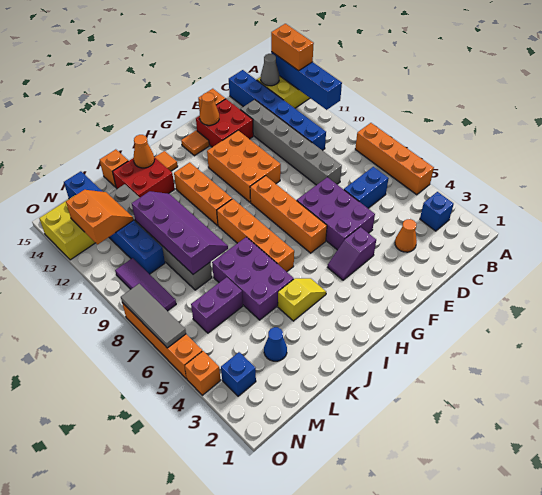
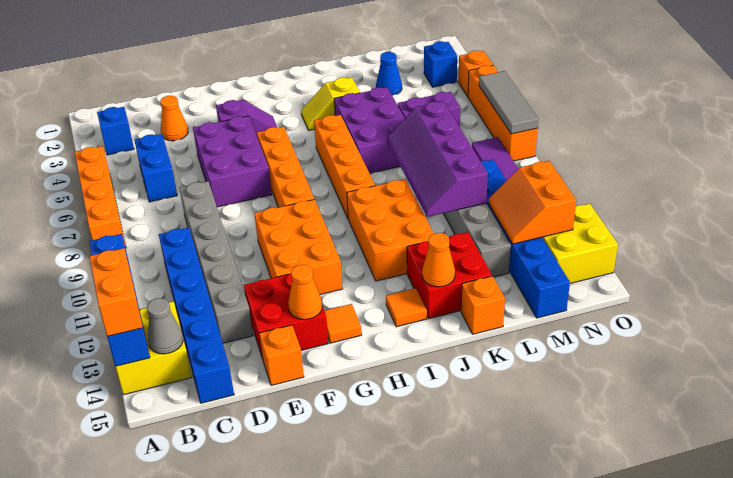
blue 1x2 brick [344,167,389,208] -> blue 1x2 brick turned to [134,134,177,202]
orange 1x3 brick [174,162,232,226] -> orange 2x3 brick [347,179,434,281]

